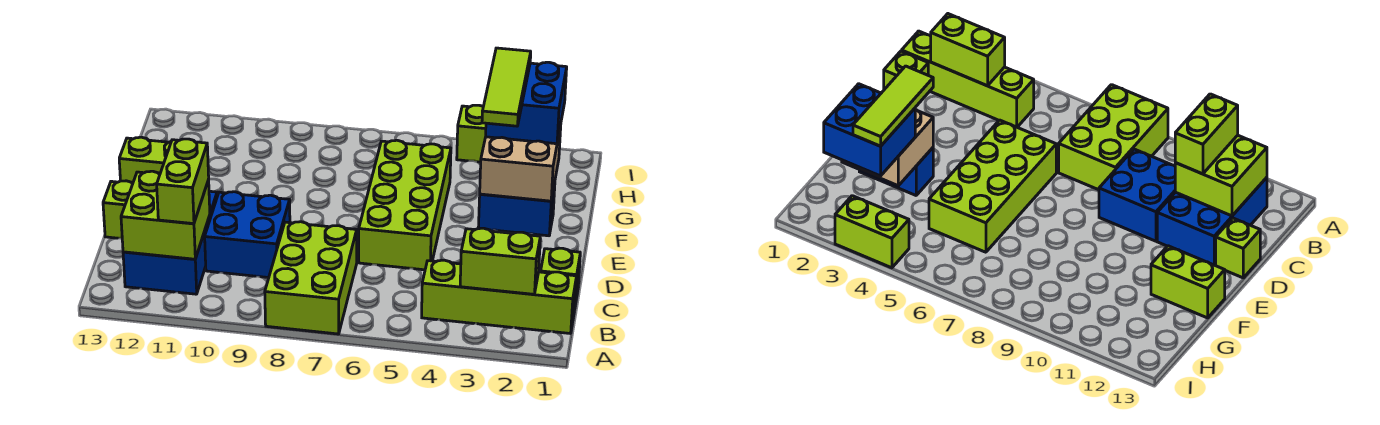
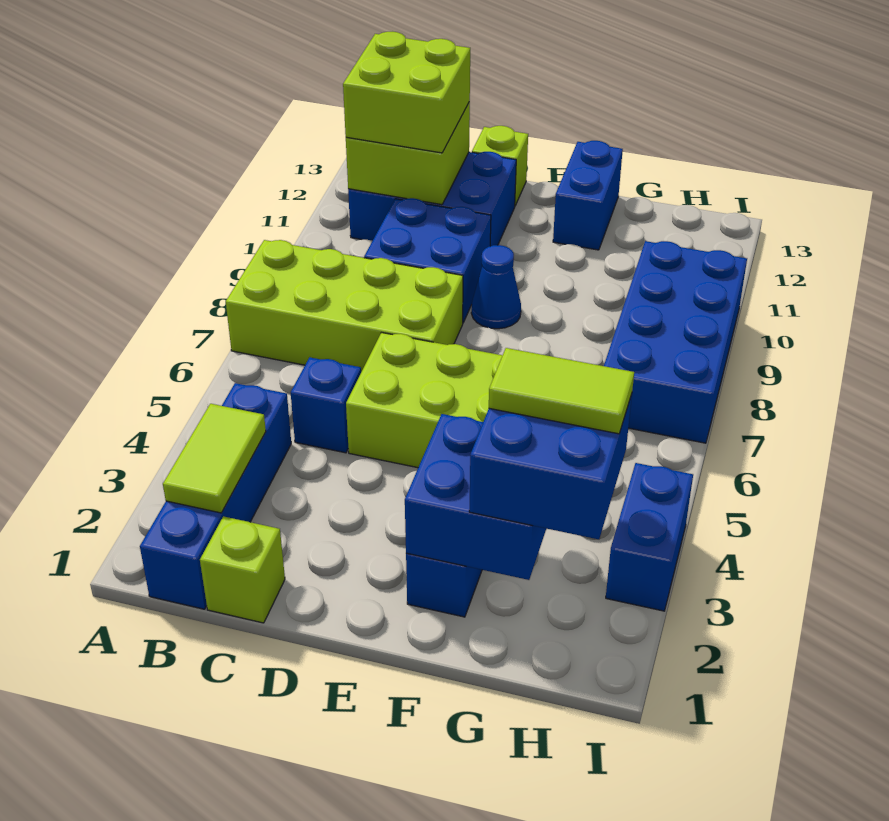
lime 2x3 brick [265,222,357,334] -> lime 2x4 brick [226,240,463,372]
lime 1x4 brick [422,260,577,333] -> blue 1x4 brick [140,383,291,609]
lime 1x2 brick [460,228,540,294] -> lime 1x2 tile [163,404,266,513]
lime 1x2 brick [157,139,209,224] -> lime 2x2 brick [343,32,470,153]
none -> blue 1x1 brick [291,357,361,453]
none -> blue 1x1 cone [471,245,521,329]
tan 2x2 brick [480,126,561,201] -> blue 2x2 brick [405,414,546,580]
lime 1x3 tile [482,48,531,126] -> lime 1x2 tile [489,348,634,434]
lime 1x2 brick [119,137,171,183] -> blue 1x2 brick [553,141,623,250]
none -> blue 2x4 brick [604,241,747,443]
lime 1x2 brick [457,105,486,162] -> blue 1x2 brick [606,463,693,611]

